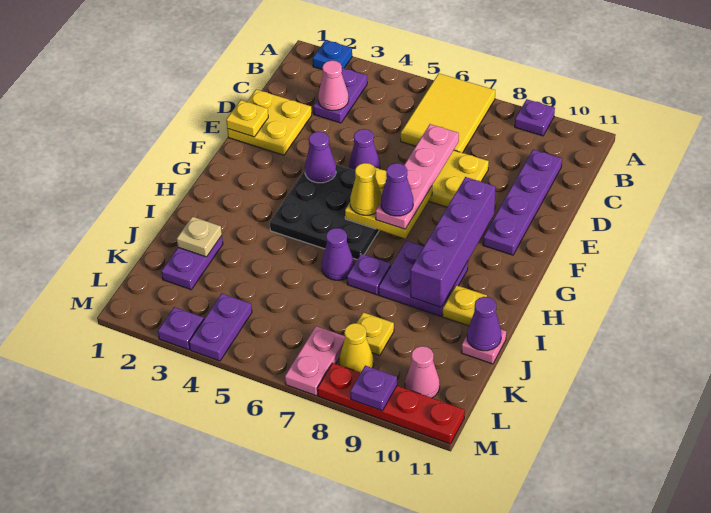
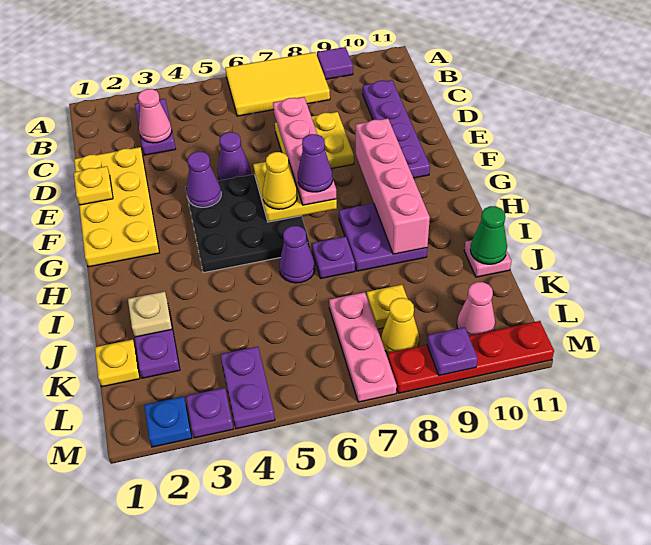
blue 1x1 plate [313,40,352,69] -> blue 1x1 plate moved to [144,396,192,447]
yellow 2x3 tile [401,74,495,153] -> yellow 2x3 tile turned to [225,52,330,116]
purple 1x1 plate [515,99,555,136] -> purple 1x1 tile [317,47,353,79]
yellow 2x2 plate [227,89,312,155] -> yellow 2x4 plate [74,147,159,267]
purple 1x4 brick [410,177,495,307] -> pink 1x4 brick [356,118,430,254]
yellow 1x1 plate [443,285,487,326] -> yellow 1x1 plate moved to [95,339,140,387]
purple 1x1 cone [467,297,501,351] -> green 1x1 cone [470,206,507,264]
pink 1x2 plate [285,326,345,396] -> pink 1x3 plate [329,292,397,402]

